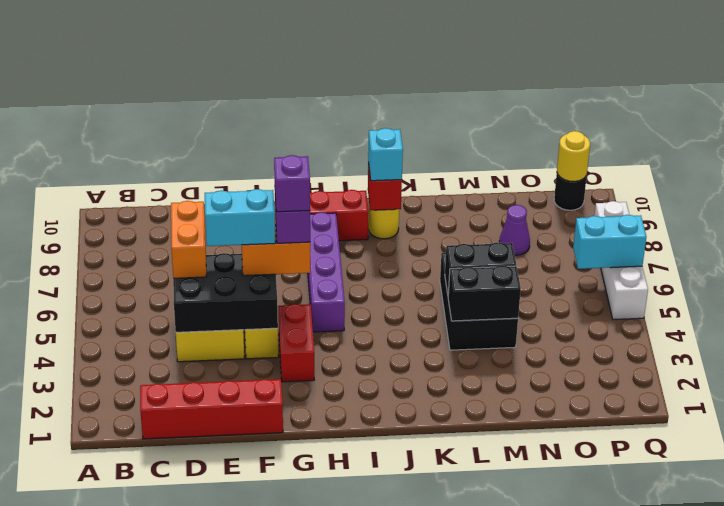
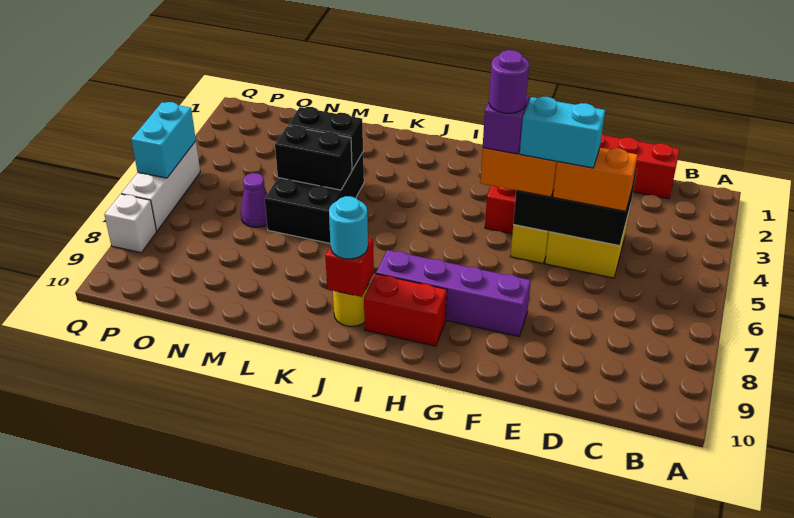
orange 1x2 brick [171,201,206,278] -> orange 1x2 brick turned to [553,148,637,211]
purple 1x1 brick [274,155,310,212] -> purple 1x1 round brick [489,50,529,113]
purple 1x4 brick [308,212,345,332] -> purple 1x4 brick turned to [376,250,531,336]
cyan 1x1 brick [368,128,403,181] -> cyan 1x1 round brick [329,196,368,259]
purple 1x1 cone [499,205,530,255] -> purple 1x1 cone moved to [241,173,267,227]
cyan 1x2 brick [573,215,646,269] -> cyan 1x2 brick turned to [131,102,196,178]
black 1x1 round brick [554,174,587,210] -> none
yellow 1x1 round brick [557,131,590,181] -> none

